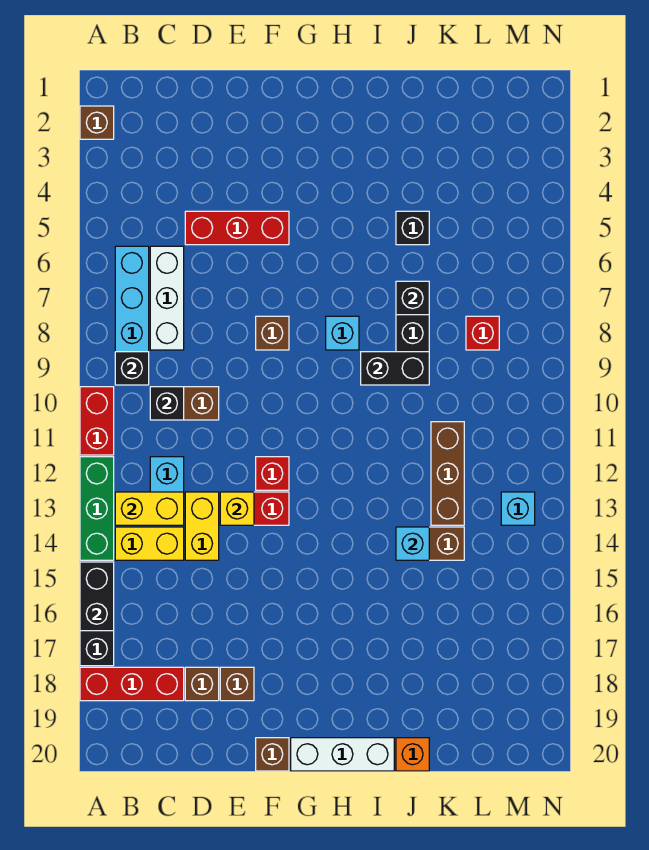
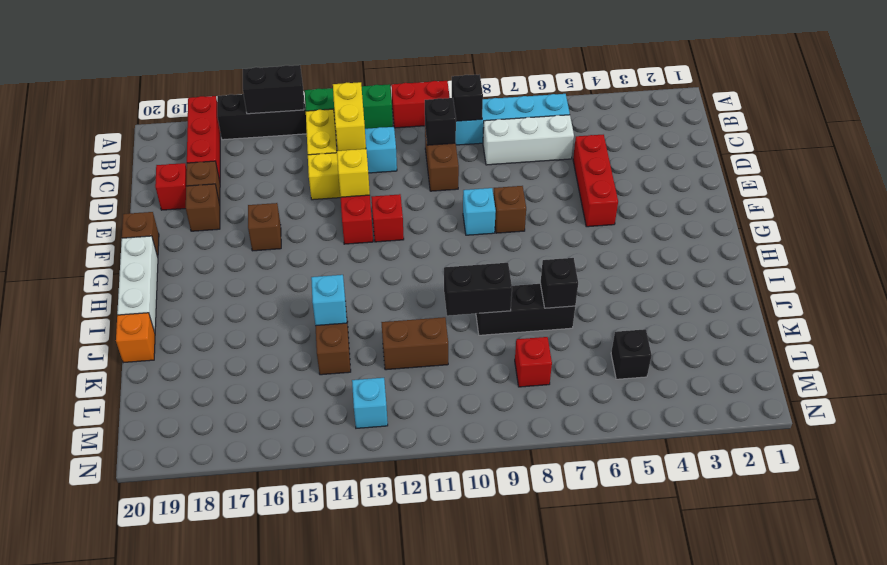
brown 1x1 brick [80,106,114,139] -> brown 1x1 brick moved to [248,203,281,251]
none -> red 1x1 brick [155,163,187,210]
cyan 1x1 brick [326,316,359,350] -> cyan 1x1 brick moved to [463,188,496,235]
black 1x2 brick [361,352,429,385] -> black 1x2 brick turned to [444,263,512,316]
black 1x1 brick [396,211,429,245] -> black 1x1 brick moved to [611,329,652,379]
brown 1x3 brick [431,422,464,525] -> brown 1x2 brick [381,317,448,370]

